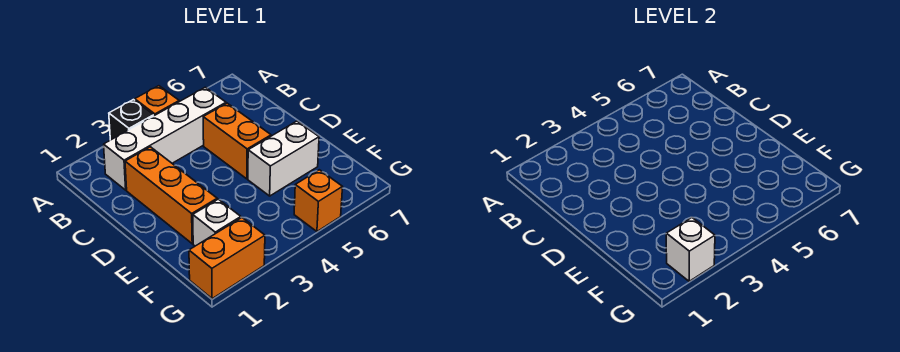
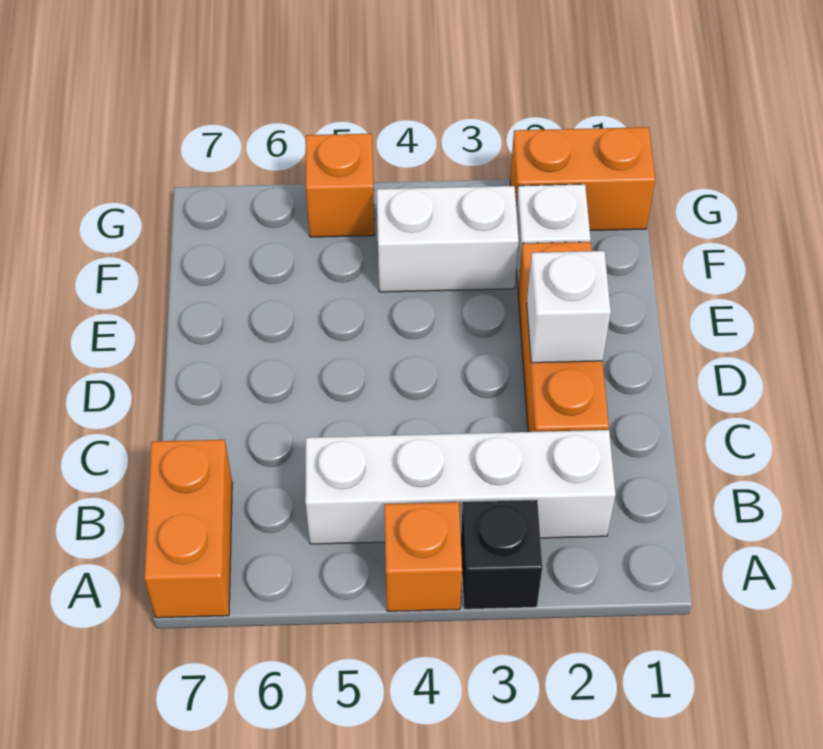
orange 1x2 brick [203,103,271,179] -> orange 1x2 brick moved to [144,440,232,618]
white 1x2 brick [248,121,319,196] -> white 1x2 brick moved to [377,186,519,292]
white 1x1 brick [666,218,715,281] -> white 1x1 brick moved to [527,251,611,363]

